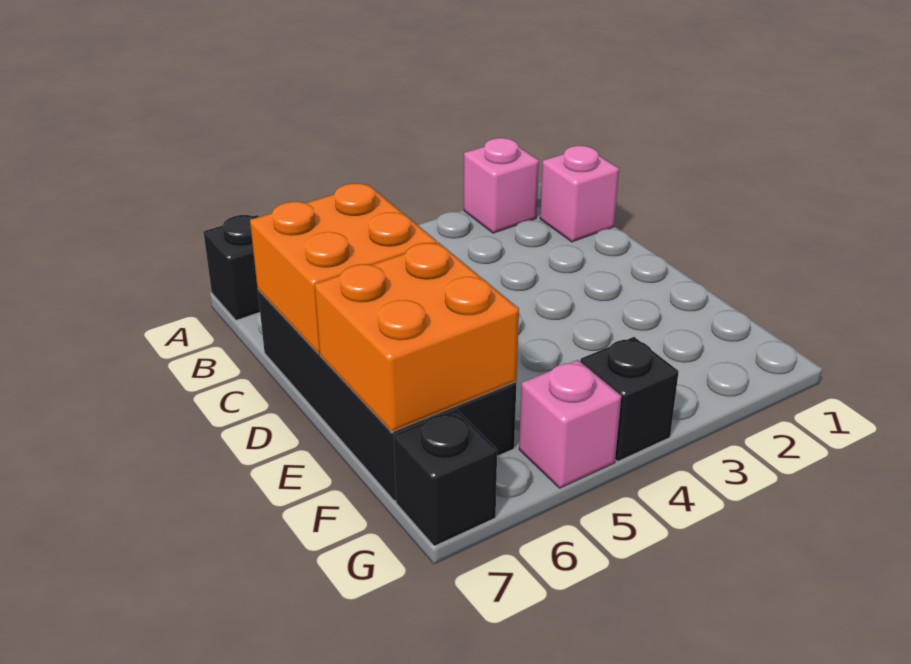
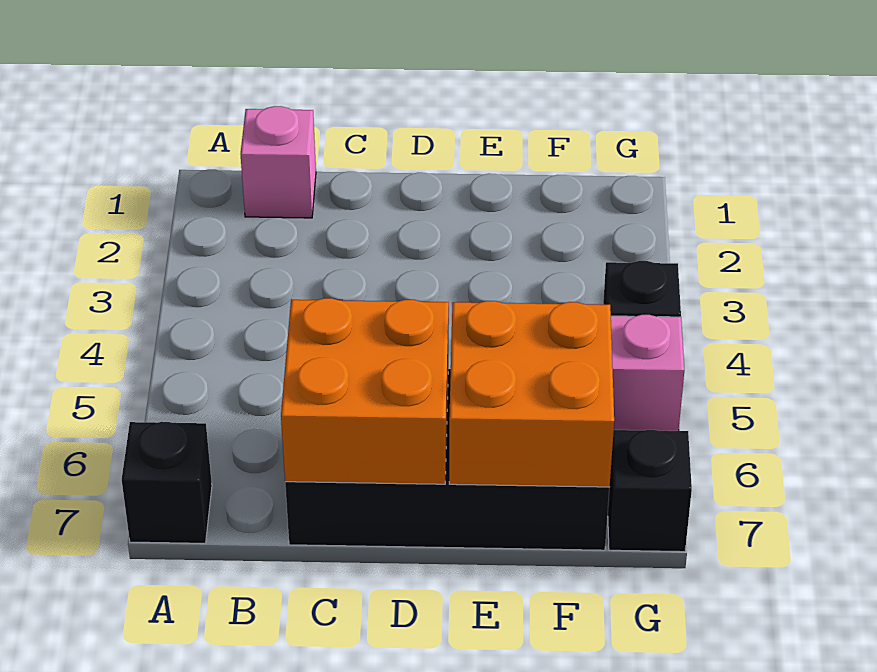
pink 1x1 brick [464,138,539,233] -> none

